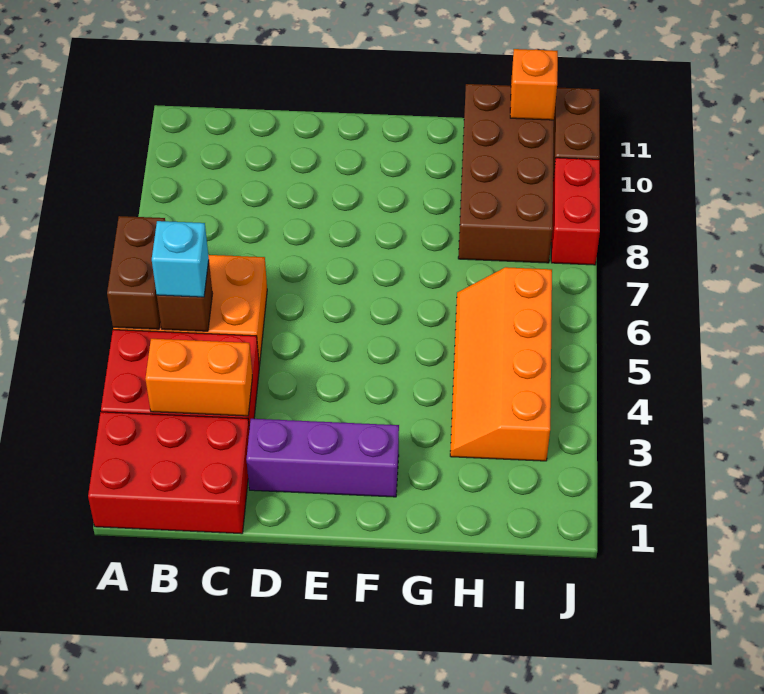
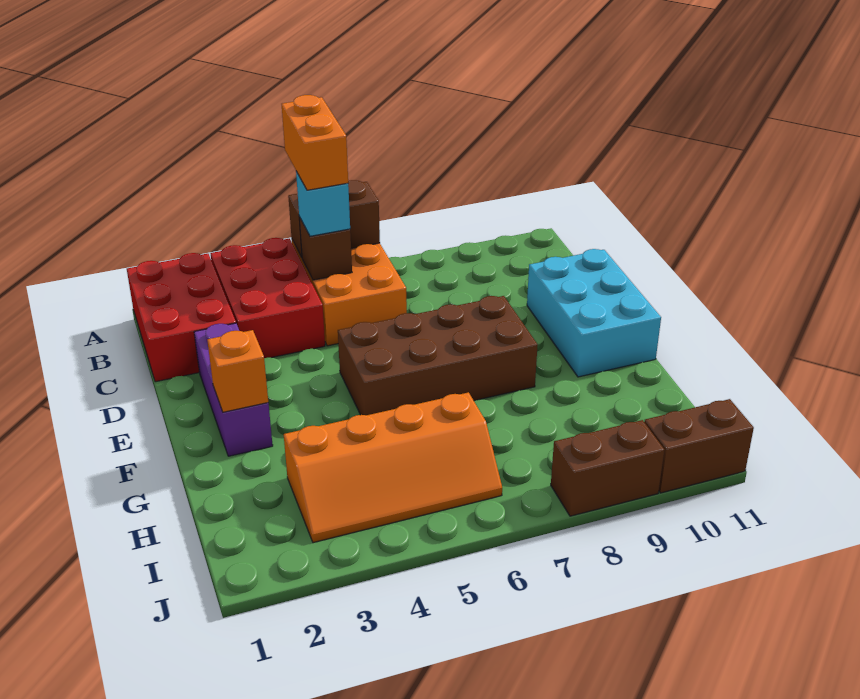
orange 1x2 brick [145,339,252,416] -> orange 1x2 brick moved to [282,95,348,190]
none -> cyan 2x3 brick [527,249,661,377]
orange 2x4 slope [450,267,552,461] -> orange 2x4 slope turned to [284,392,502,543]
brown 2x4 brick [458,84,554,263] -> brown 2x4 brick moved to [338,296,538,415]
orange 1x1 brick [510,49,558,120] -> orange 1x1 brick moved to [207,330,268,412]
red 1x2 brick [551,158,600,265] -> brown 1x2 brick [551,420,664,516]

